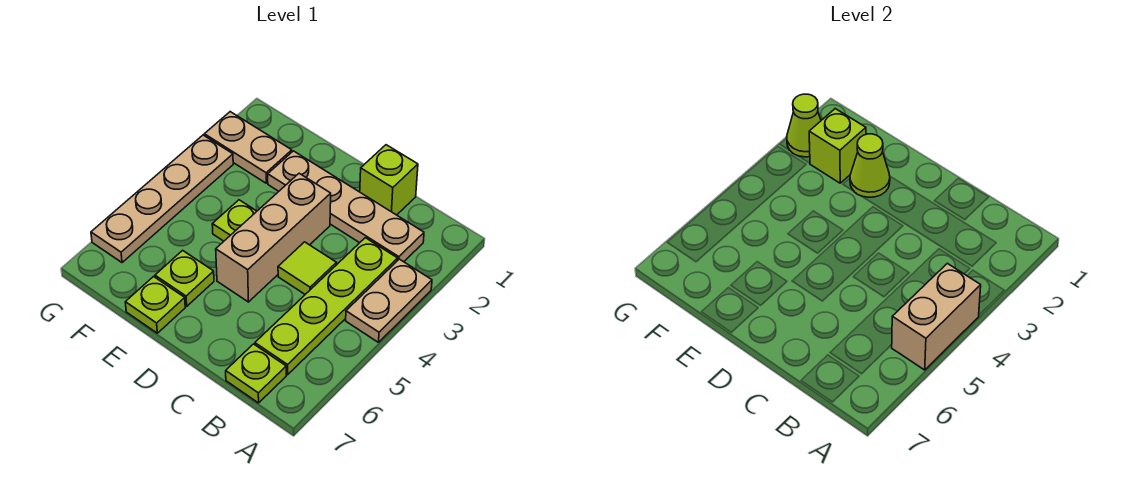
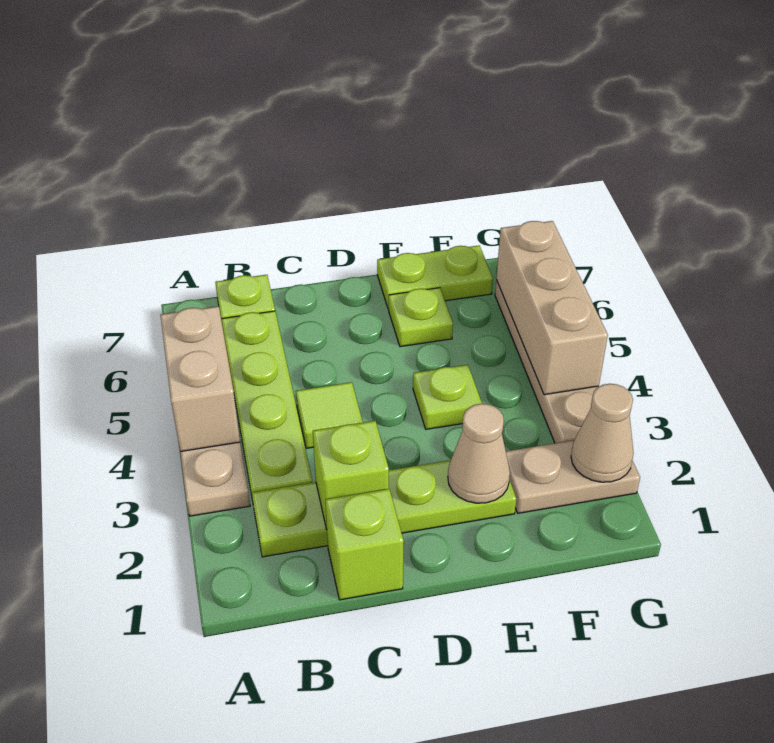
tan 1x4 plate [268,151,424,262] -> lime 1x4 plate [252,460,516,557]
tan 1x3 brick [216,173,331,302] -> tan 1x3 brick moved to [496,221,608,395]
lime 1x1 cone [850,134,890,197] -> tan 1x1 cone [448,404,510,503]
lime 1x1 plate [125,277,185,333] -> lime 1x2 plate [377,246,493,309]
lime 1x1 brick [809,109,866,183] -> lime 1x1 brick moved to [313,421,389,529]
lime 1x1 cone [787,94,821,157] -> tan 1x1 cone [571,384,633,482]

